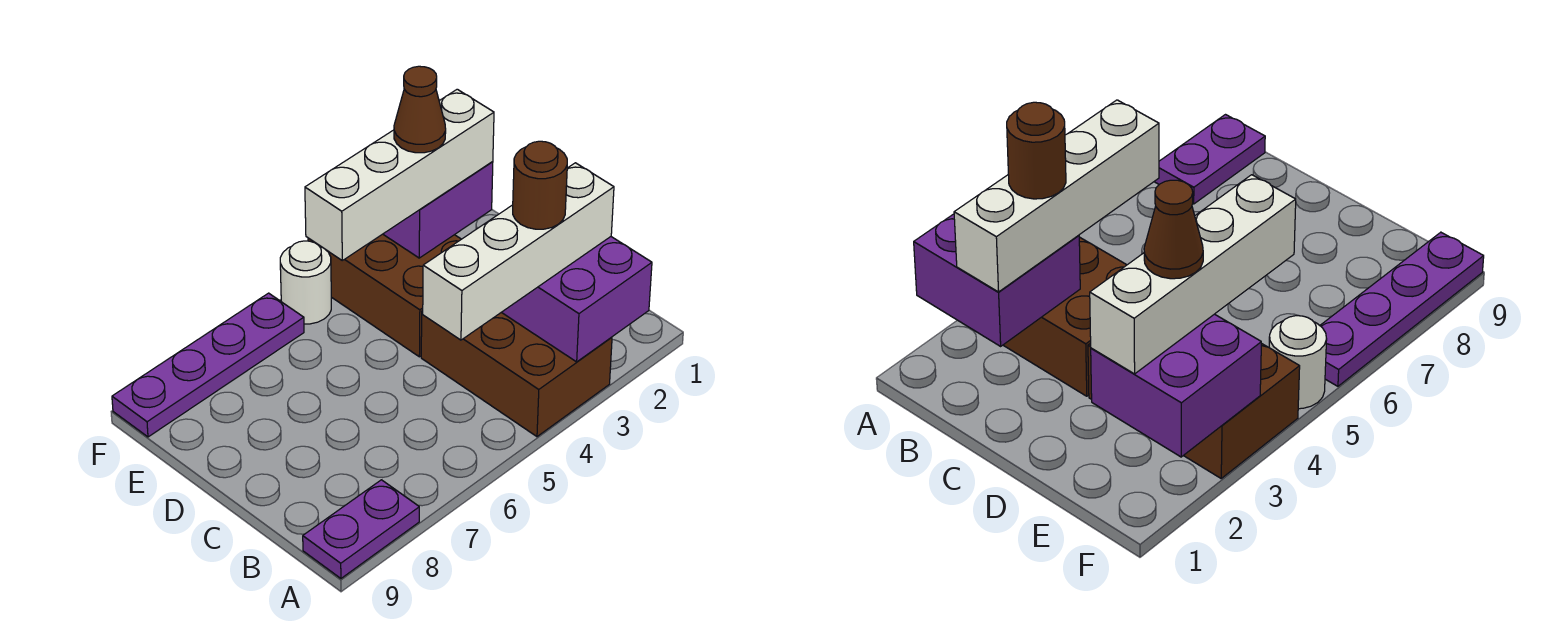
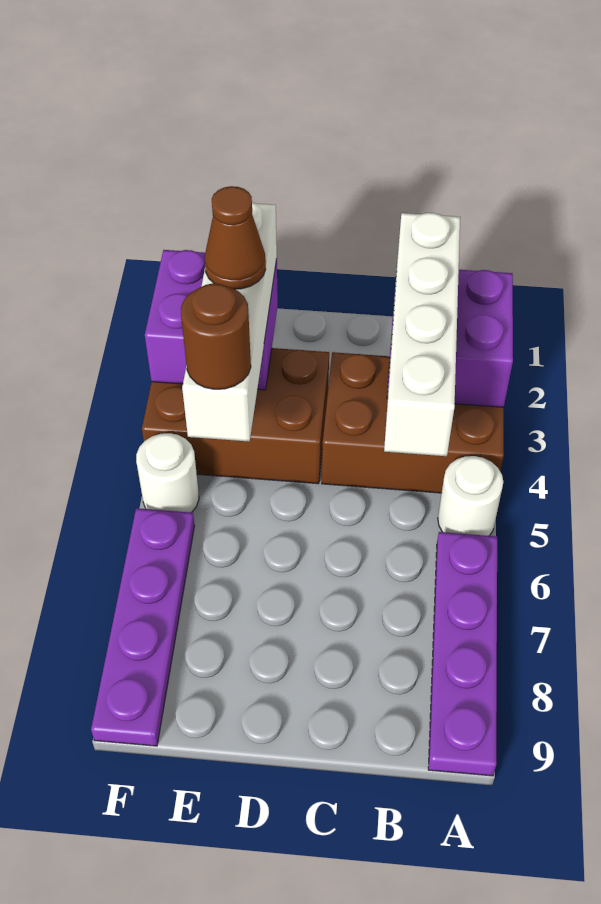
none -> white 1x1 round brick [438,456,503,536]
purple 1x2 plate [303,480,419,578] -> purple 1x4 plate [428,532,497,776]
brown 1x1 round brick [513,141,567,229] -> brown 1x1 round brick moved to [181,283,251,389]

